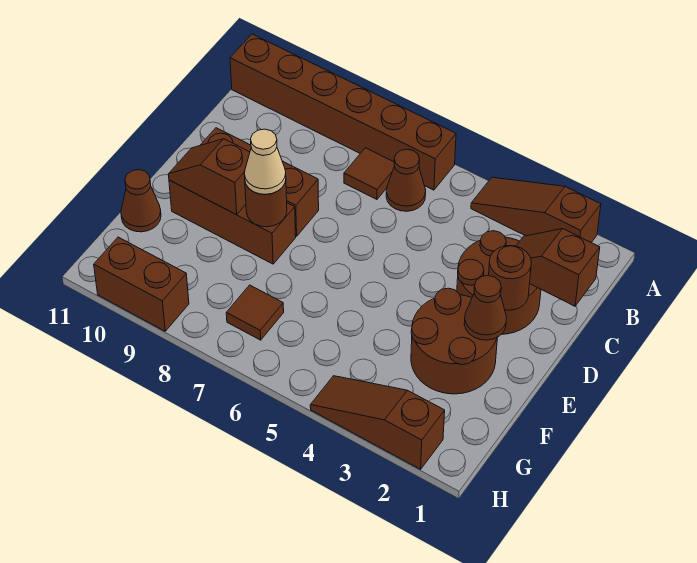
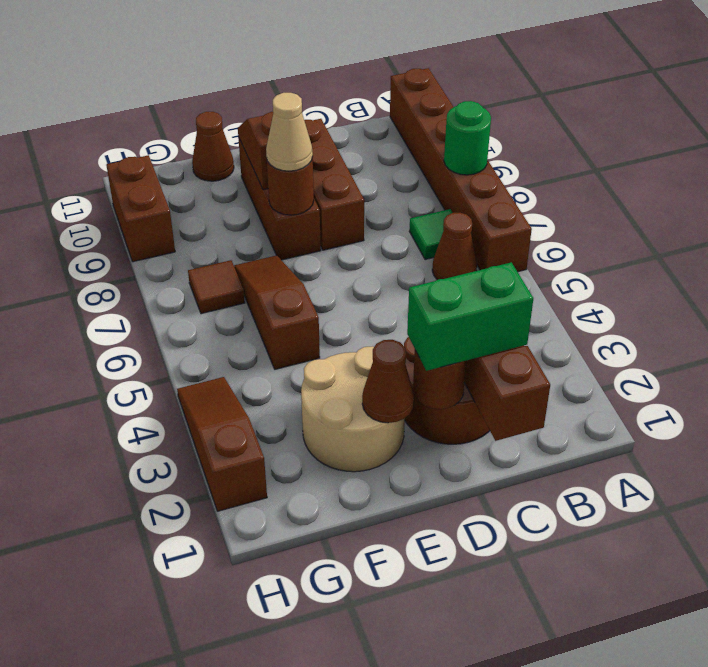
brown 1x3 slope [471,177,601,243] -> brown 1x3 slope moved to [234,255,320,369]
none -> green 1x1 round brick [444,101,491,175]
brown 1x1 tile [344,148,395,199] -> green 1x1 tile [409,209,453,260]
none -> green 1x2 brick [407,262,533,371]
brown 2x2 round brick [411,288,498,394] -> tan 2x2 round brick [301,346,405,472]

